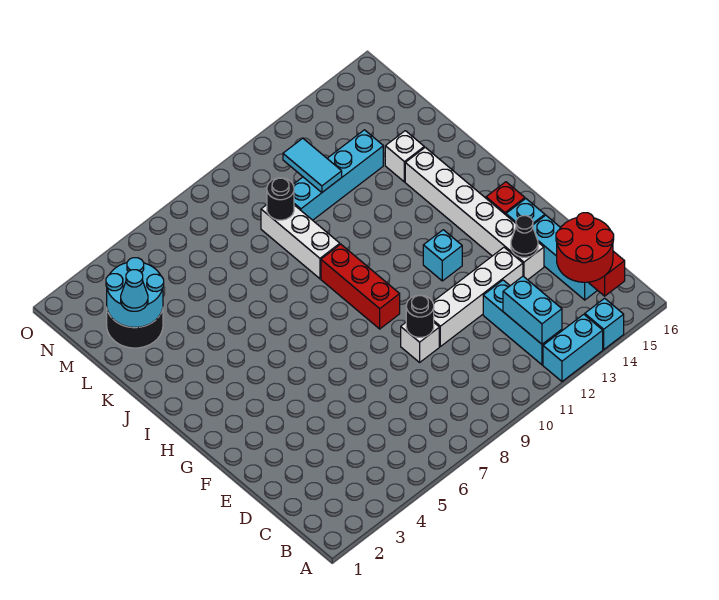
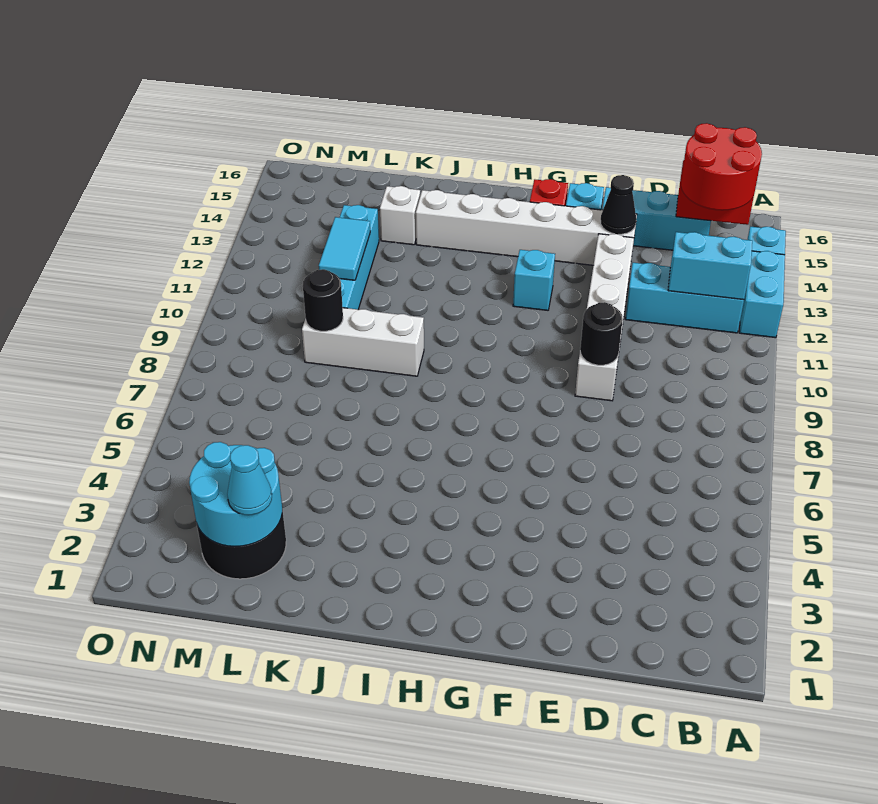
red 1x3 brick [321,244,400,329] -> none
cyan 1x2 tile [283,138,342,192] -> cyan 1x2 tile turned to [319,217,370,280]

